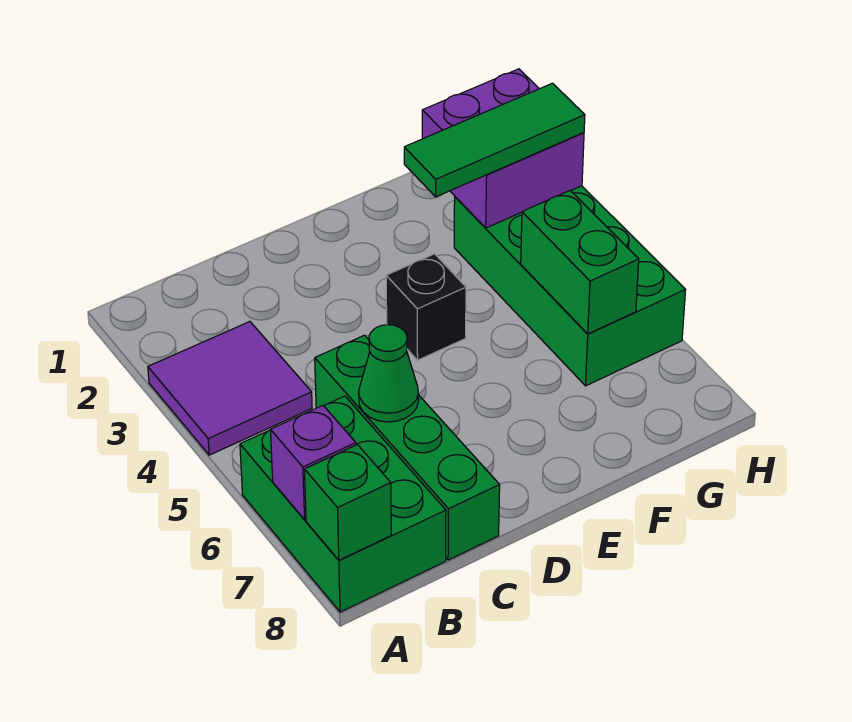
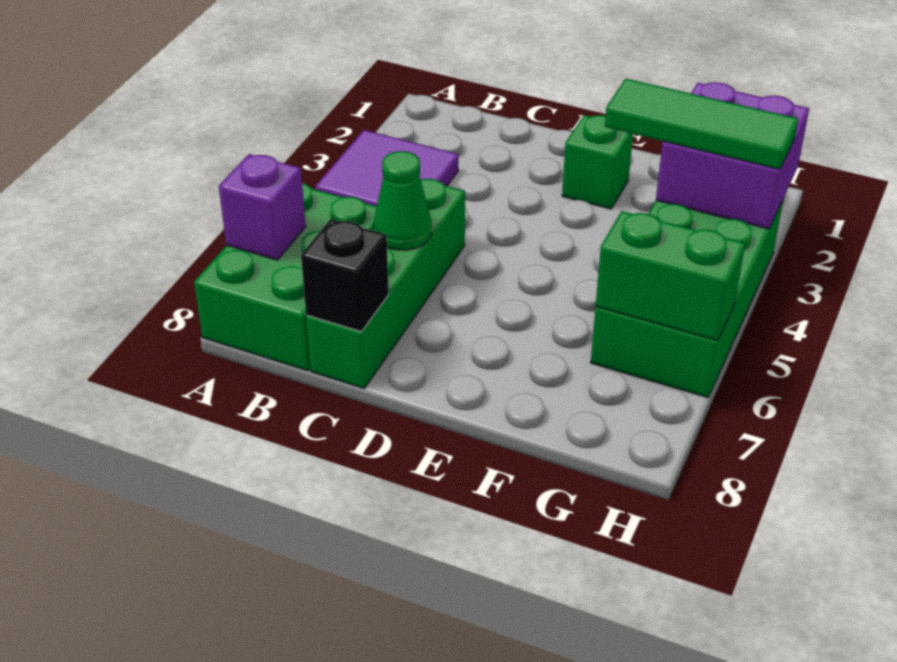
green 1x1 brick [304,445,391,560] -> green 1x1 brick moved to [562,115,633,209]
black 1x1 brick [386,254,466,360] -> black 1x1 brick moved to [301,219,389,331]
green 1x2 brick [521,191,639,334] -> green 1x2 brick turned to [596,211,745,341]

